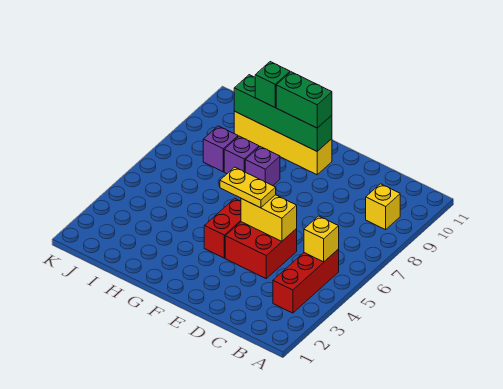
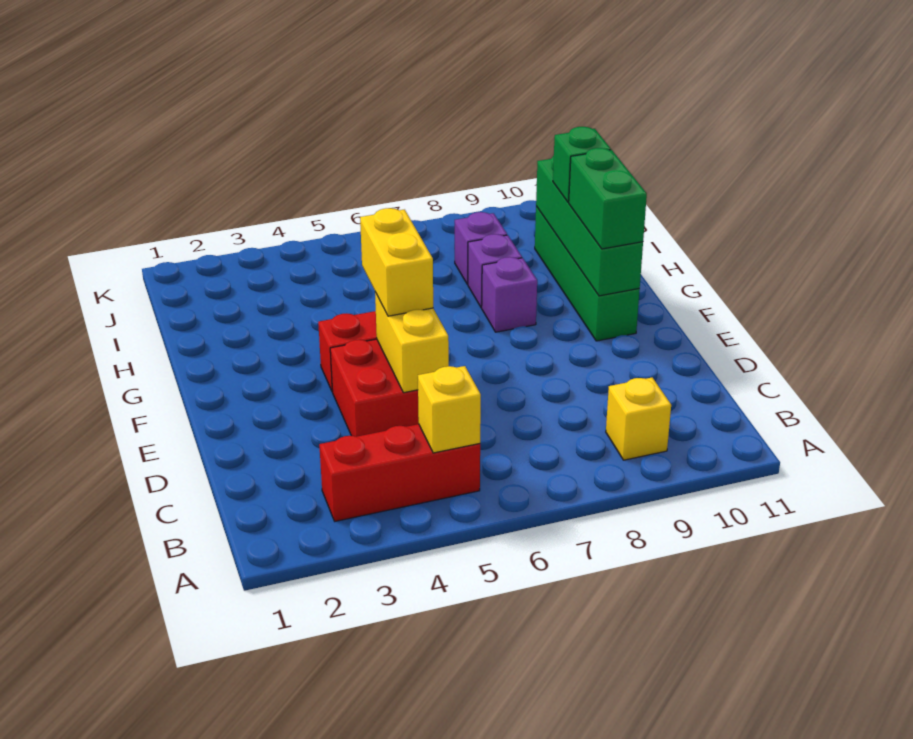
yellow 1x2 plate [220,167,276,208] -> yellow 1x2 brick [360,208,433,316]
yellow 1x4 brick [234,111,332,175] -> green 1x4 brick [535,206,640,341]

